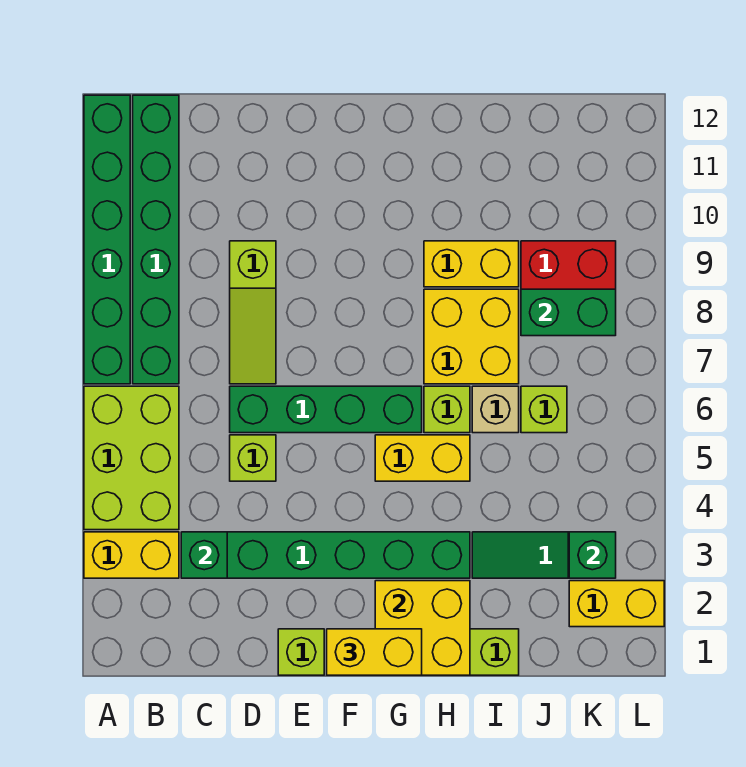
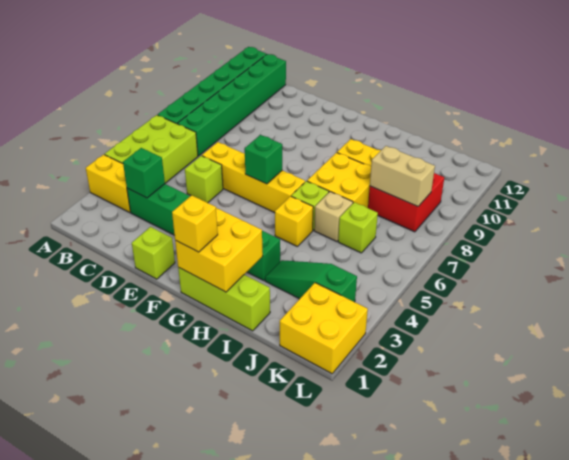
green 1x4 brick [230,386,422,433] -> yellow 1x4 brick [202,142,305,213]
lime 1x3 slope [230,241,276,384] -> none
yellow 1x2 brick [327,629,422,675] -> yellow 1x1 brick [172,195,218,252]
yellow 1x2 brick [375,435,470,481] -> yellow 1x1 brick [275,196,313,246]
green 1x2 brick [521,289,616,336] -> tan 1x2 brick [370,146,435,207]
yellow 1x2 brick [569,581,664,627] -> yellow 2x2 brick [280,283,368,374]
green 1x1 brick [569,532,616,578] -> green 1x1 brick moved to [245,135,282,184]

